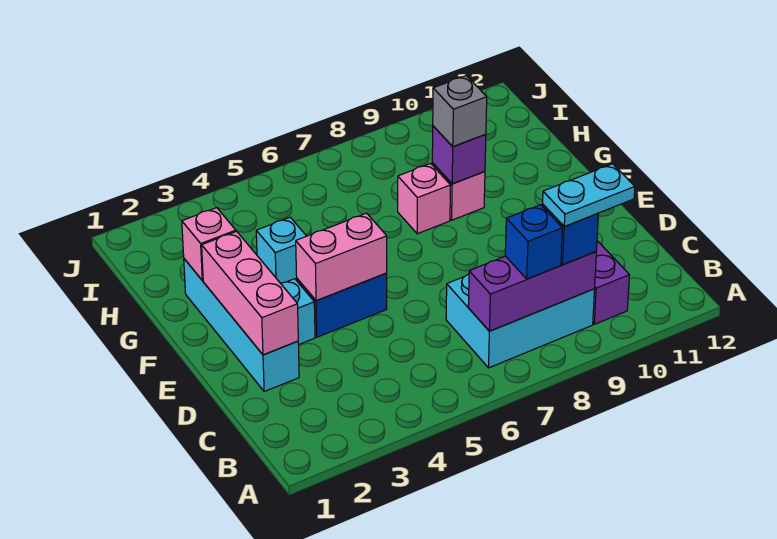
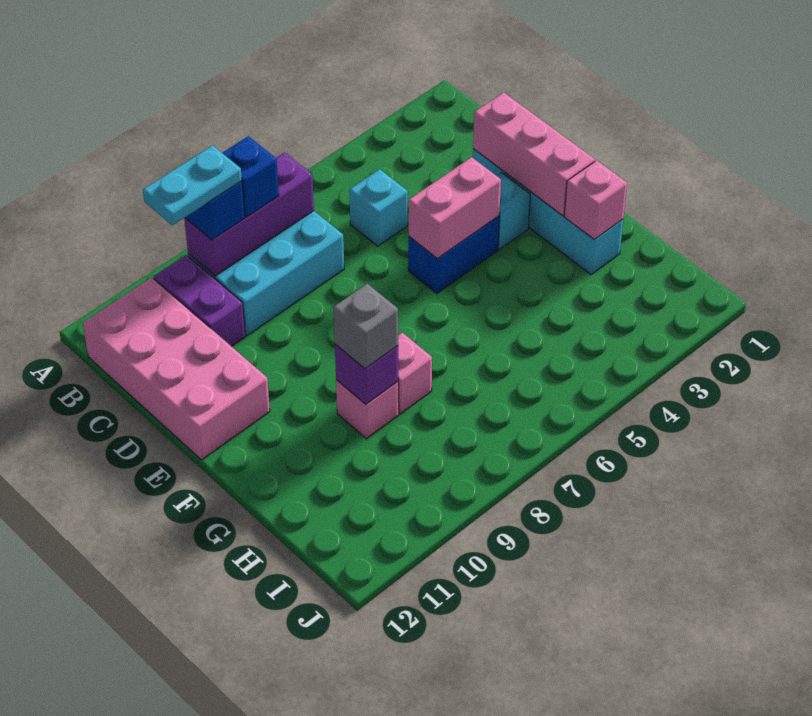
none -> pink 2x4 brick [83,277,270,460]
cyan 1x1 brick [256,217,306,283] -> cyan 1x1 brick moved to [349,169,408,246]

